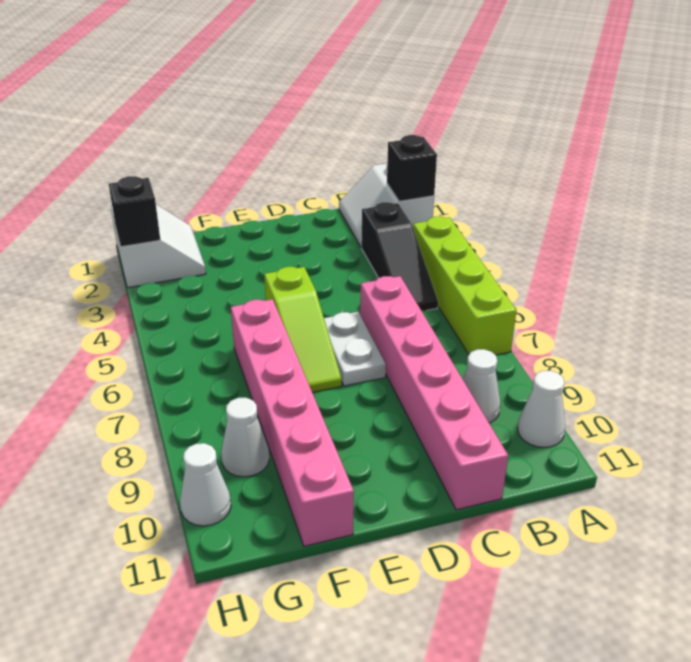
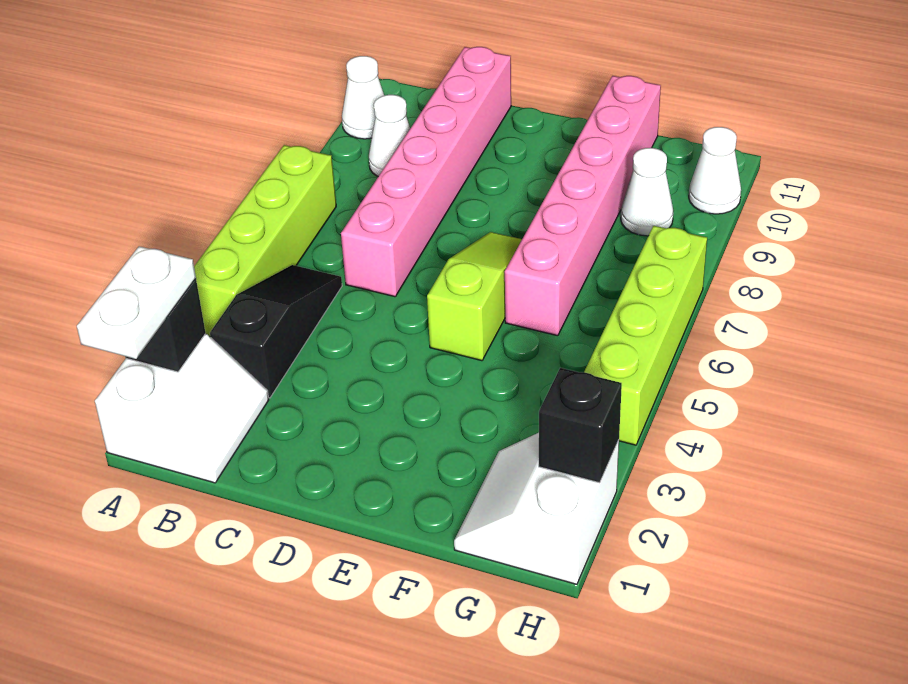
white 1x2 plate [324,312,386,386] -> white 1x2 plate moved to [77,246,196,359]
none -> lime 1x4 brick [584,226,707,445]

